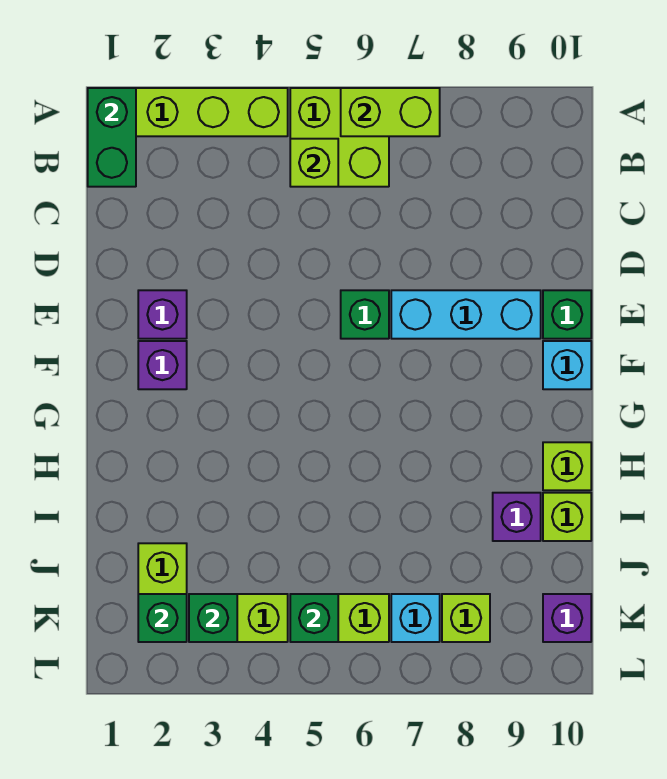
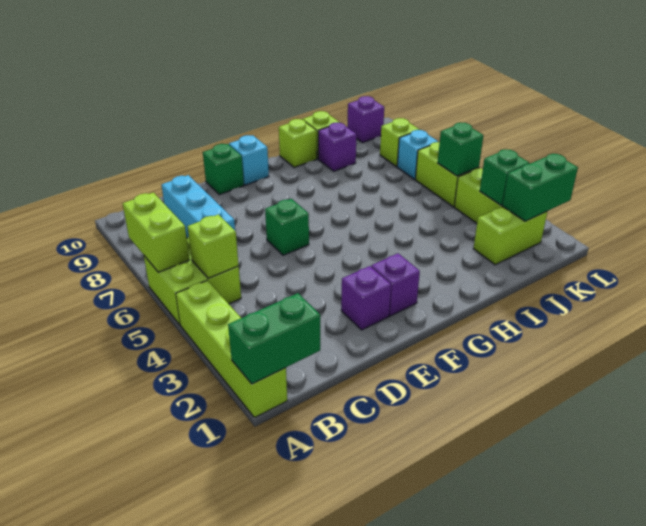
cyan 1x3 brick [391,290,541,339] -> cyan 1x3 brick moved to [162,175,235,238]
green 1x1 brick [138,594,187,642] -> green 1x2 brick [502,154,578,221]

